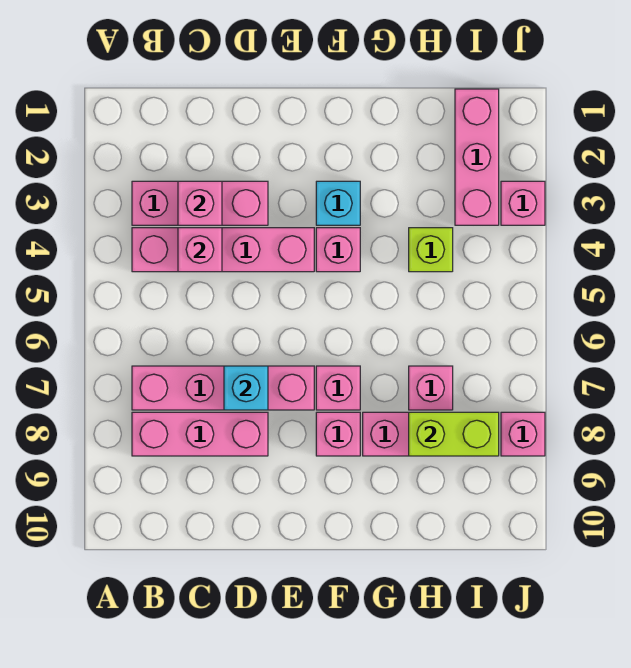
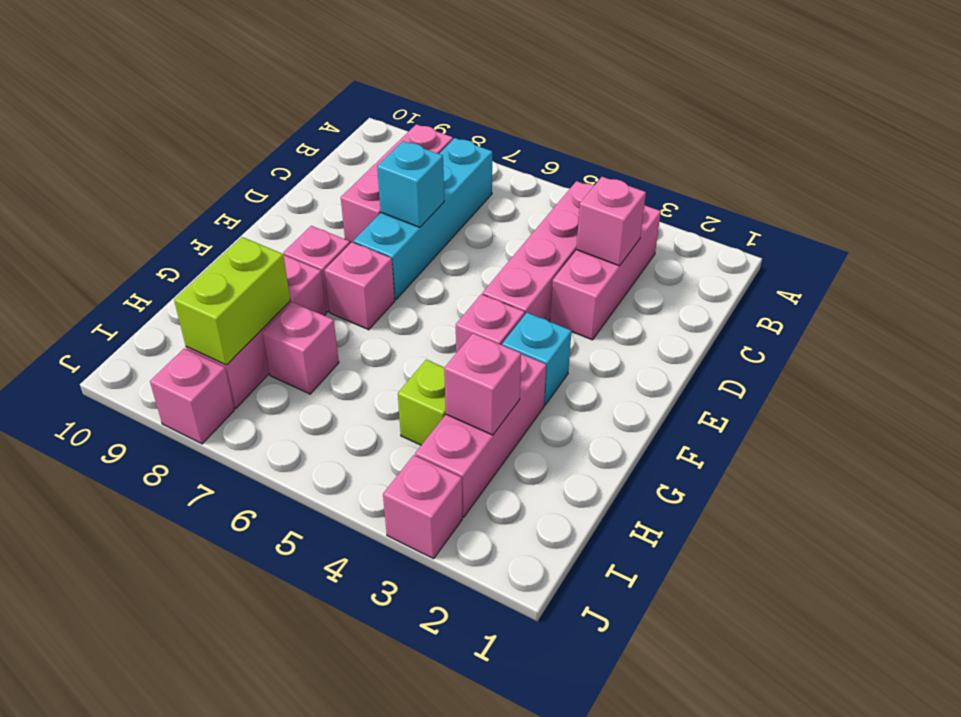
pink 1x4 brick [132,366,314,410] -> cyan 1x4 brick [353,138,492,300]
pink 1x1 brick [178,228,222,272] -> pink 1x1 brick moved to [444,333,521,435]
pink 1x3 brick [455,89,499,225] -> pink 1x3 brick turned to [415,354,546,517]

